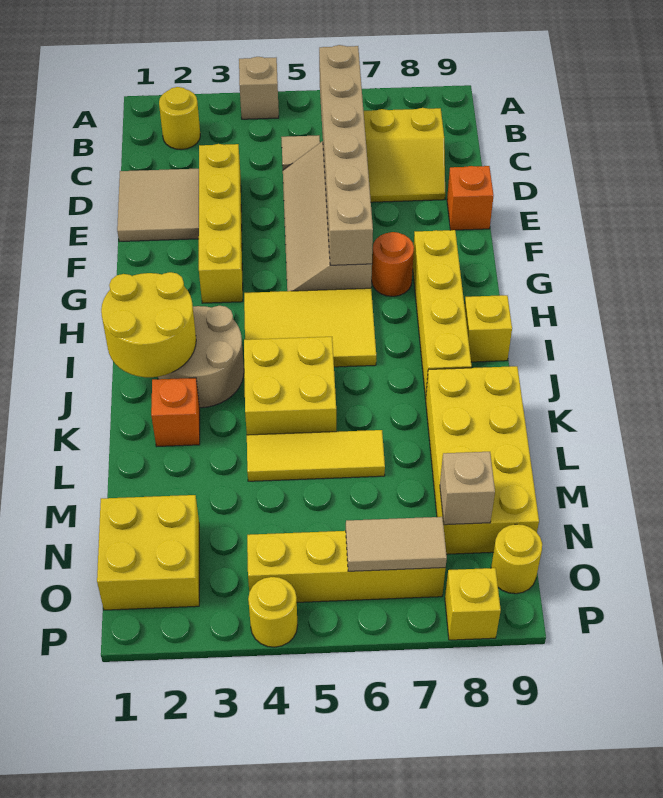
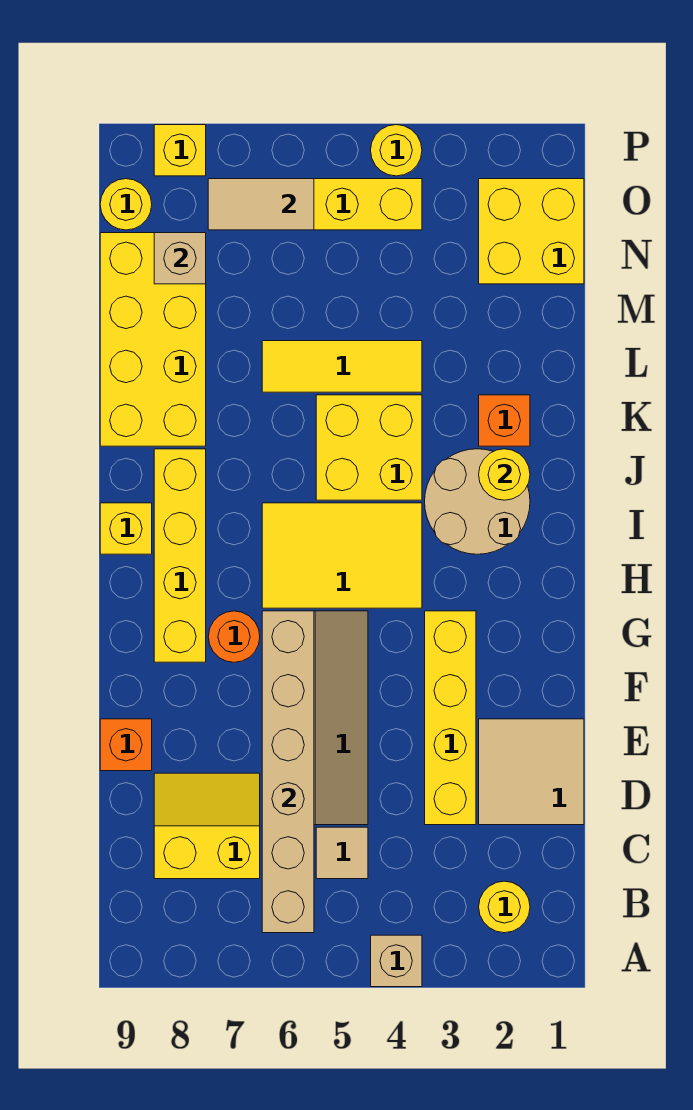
yellow 2x2 round brick [101,272,196,377] -> yellow 1x1 round brick [479,449,530,500]

